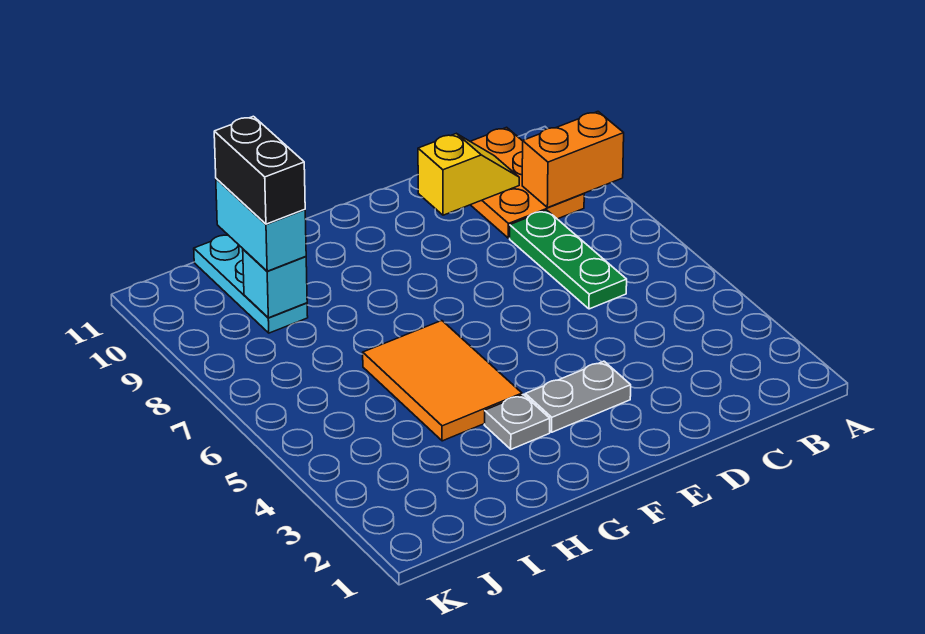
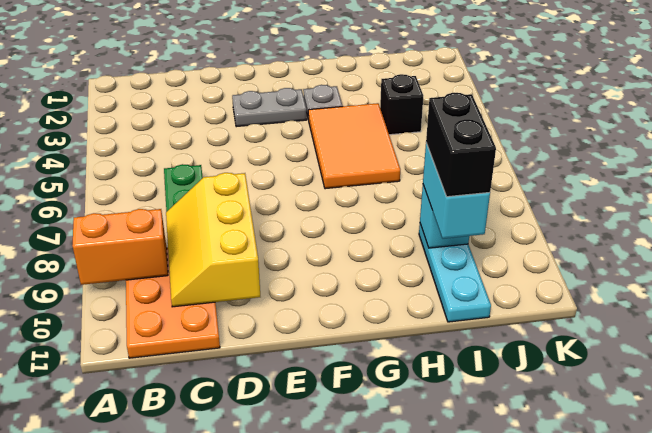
yellow 1x2 slope [418,133,519,215] -> yellow 2x3 slope [166,173,260,307]
none -> black 1x1 brick [380,74,423,135]

